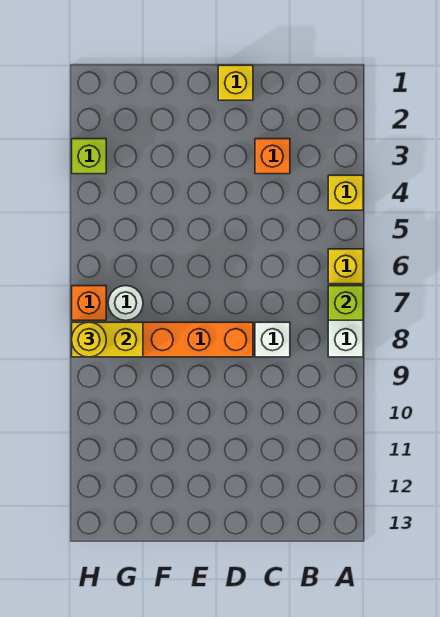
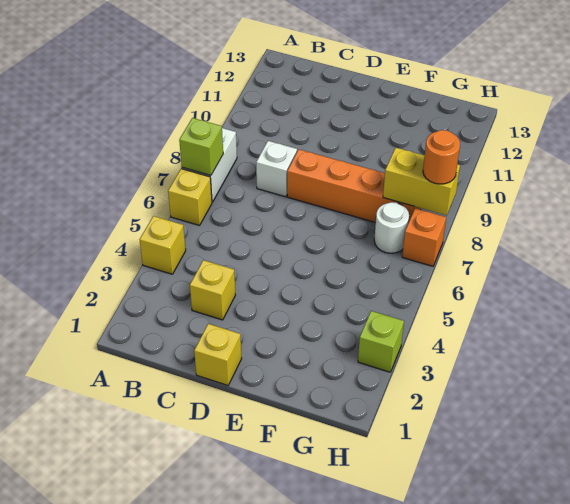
orange 1x1 brick [255,139,290,174] -> yellow 1x1 brick [190,260,235,320]
yellow 1x1 round brick [72,322,106,357] -> orange 1x1 round brick [423,130,460,184]

